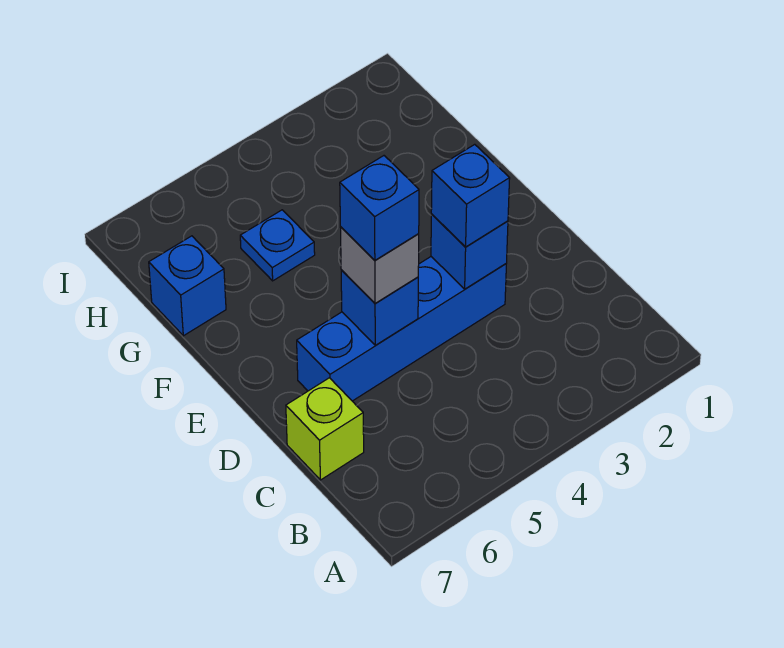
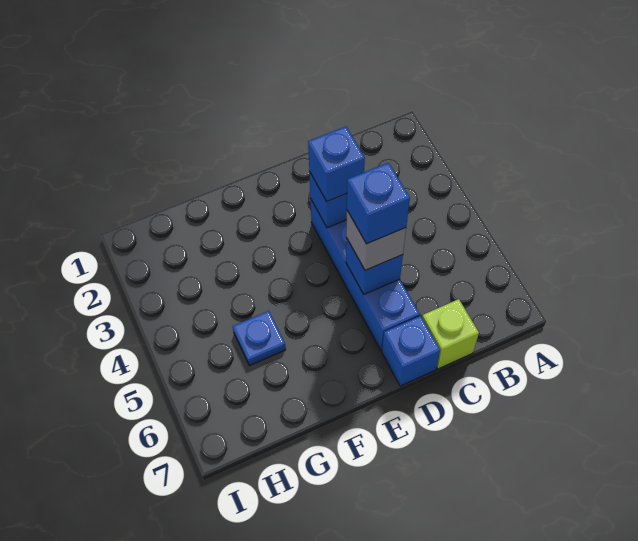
blue 1x1 brick [149,236,226,336] -> blue 1x1 brick moved to [382,316,440,386]

